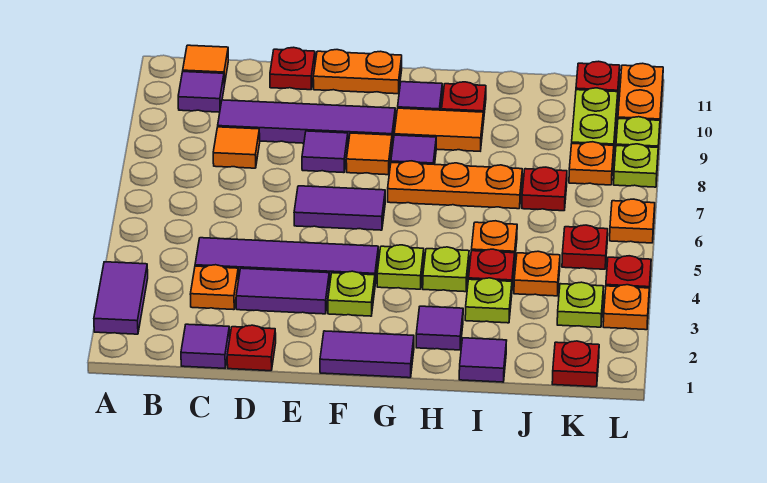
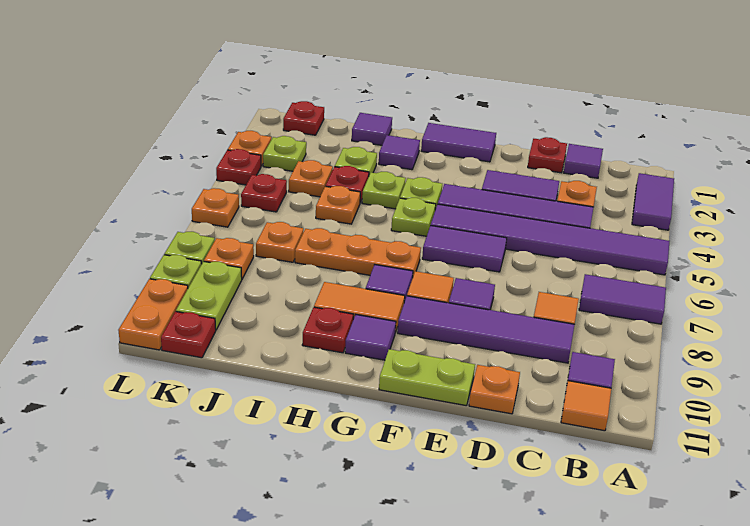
none -> purple 1x6 tile [431,204,669,275]
none -> purple 1x2 tile [579,274,666,324]
red 1x1 plate [270,47,315,90] -> orange 1x1 plate [469,365,520,414]
orange 1x2 plate [313,50,402,94] -> lime 1x2 plate [379,349,475,406]
lime 1x1 plate [328,271,375,316] -> lime 1x1 plate moved to [391,198,436,236]
red 1x1 plate [522,167,567,211] -> orange 1x1 plate [256,222,303,262]

